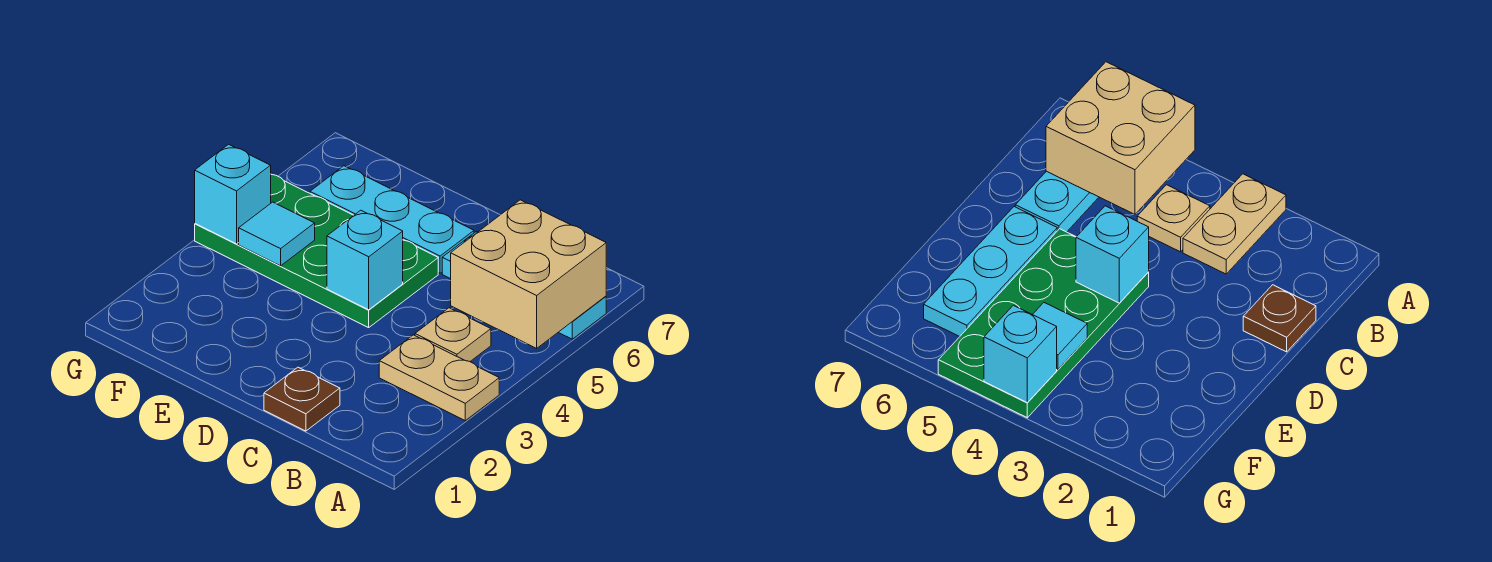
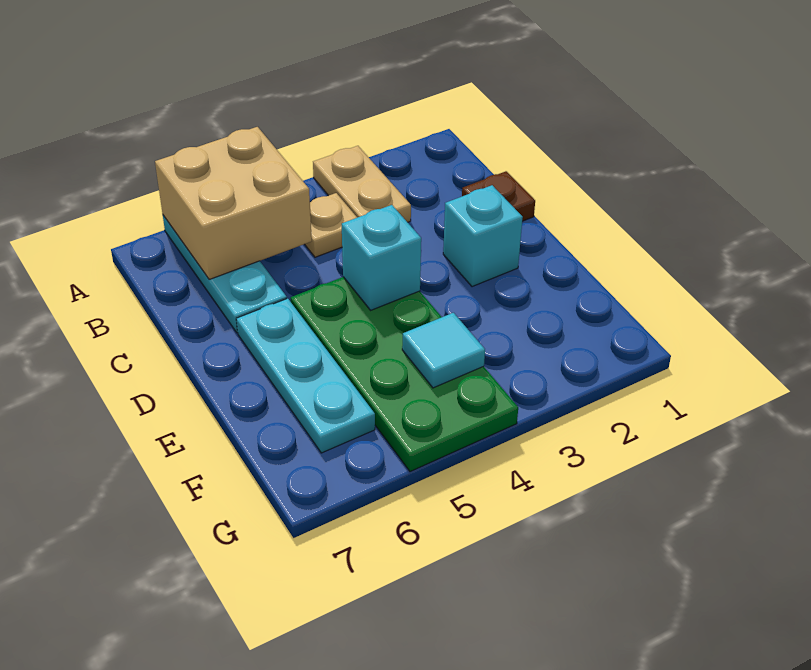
cyan 1x1 brick [195,144,271,244] -> cyan 1x1 brick moved to [443,185,523,287]

